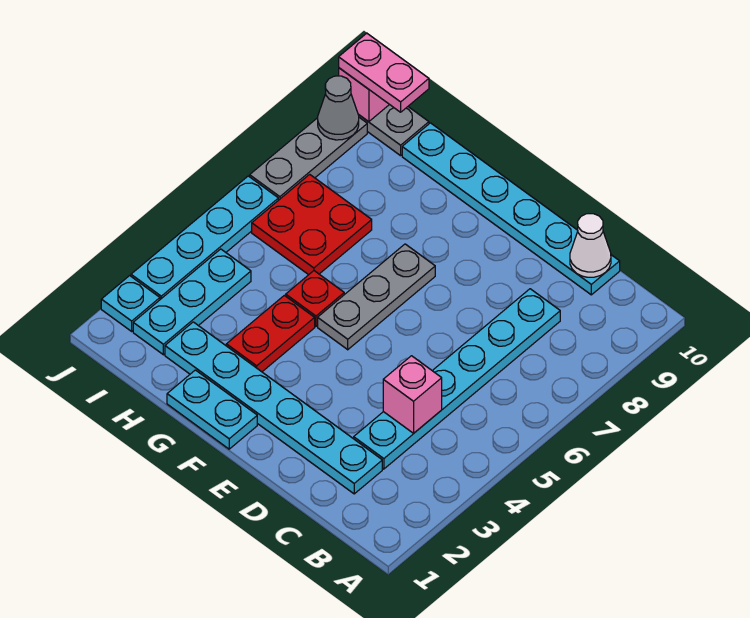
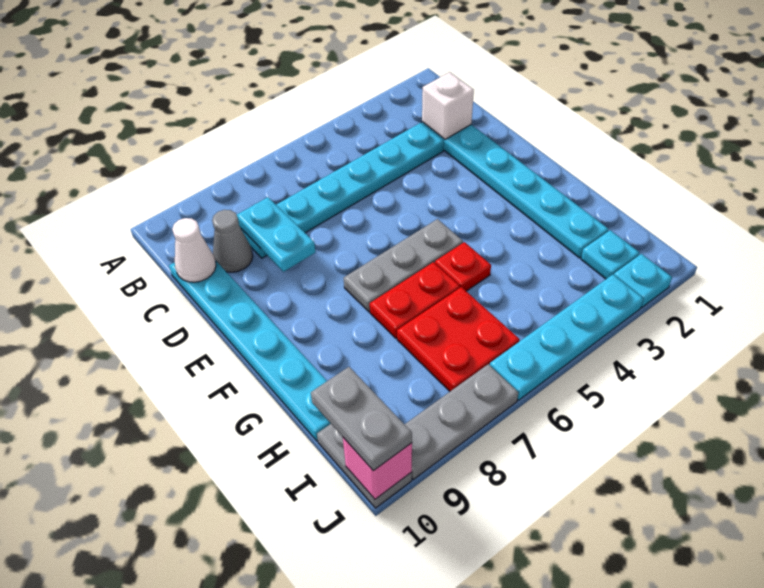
none -> white 1x1 brick [422,72,474,139]
pink 1x1 brick [383,356,442,433] -> none
cyan 1x2 plate [167,370,257,449] -> cyan 1x2 plate moved to [237,197,316,272]
red 1x2 plate [226,295,315,372] -> red 1x2 plate moved to [370,262,460,338]
cyan 1x3 plate [133,249,251,355] -> cyan 1x1 plate [581,230,640,279]
pink 1x2 plate [339,33,429,112] -> grey 1x2 plate [311,367,412,471]
grey 1x1 cone [318,76,359,140] -> grey 1x1 cone moved to [212,210,253,272]

